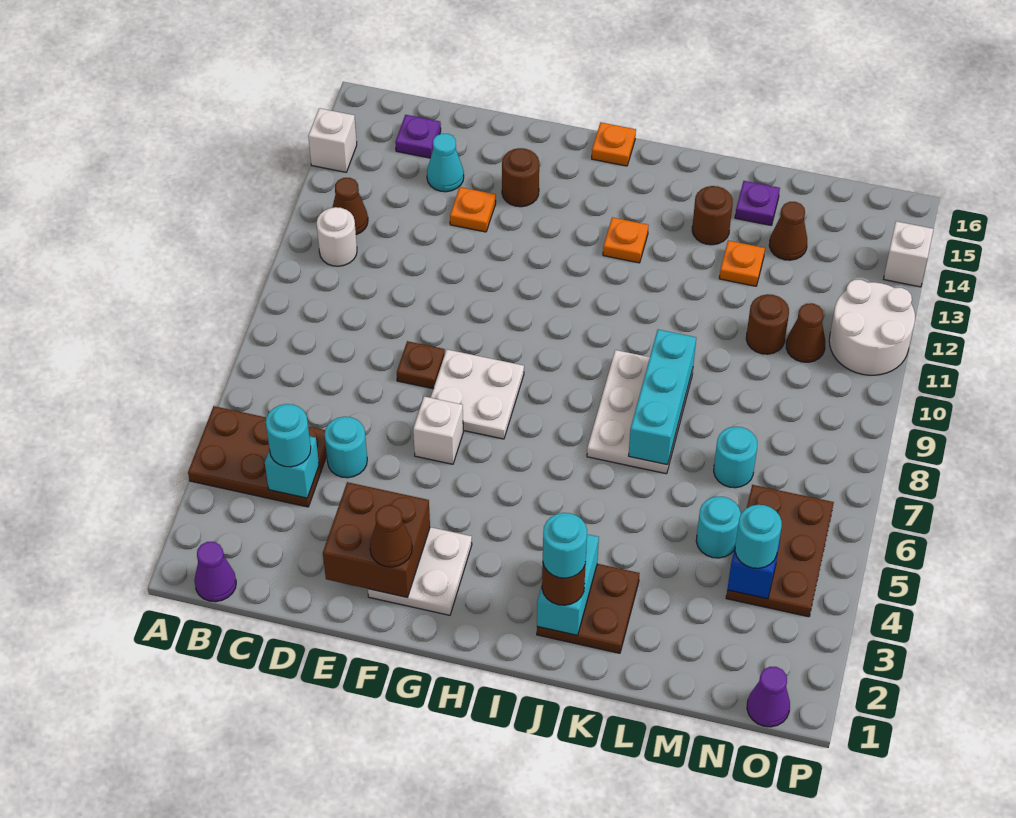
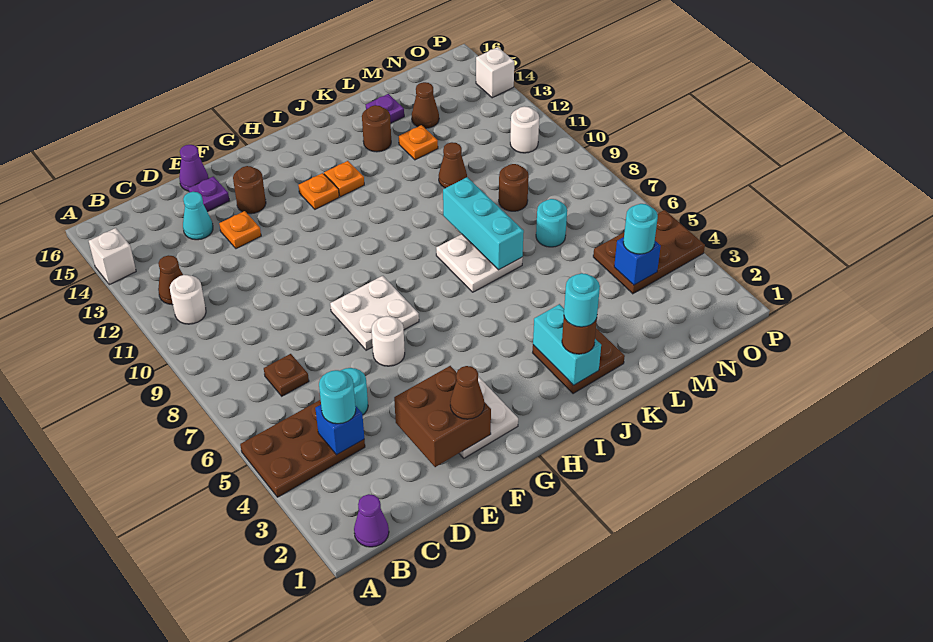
cyan 1x1 brick [265,436,319,498] -> blue 1x1 brick [315,405,364,455]
purple 1x1 plate [395,115,441,158] -> purple 1x1 plate moved to [188,176,229,212]
brown 1x1 plate [397,341,445,389] -> brown 1x1 plate moved to [264,354,309,396]
white 1x1 brick [413,397,463,464] -> white 1x1 round brick [371,316,405,366]
orange 1x1 plate [592,122,636,166] -> orange 1x1 plate moved to [298,173,339,209]
white 2x3 plate [587,350,693,474] -> white 2x2 plate [436,234,523,292]
cyan 1x1 round brick [696,496,741,558] -> none
brown 1x1 round brick [746,294,789,354] -> brown 1x1 round brick moved to [499,164,529,211]
brown 2x3 plate [726,485,834,617] -> brown 2x3 plate turned to [593,210,705,294]
brown 1x1 cone [786,303,825,362] -> brown 1x1 cone moved to [439,142,467,188]
purple 1x1 cone [747,667,790,727] -> purple 1x1 cone moved to [179,145,208,191]
white 2x2 round brick [829,280,915,375] -> white 1x1 round brick [510,106,539,153]

